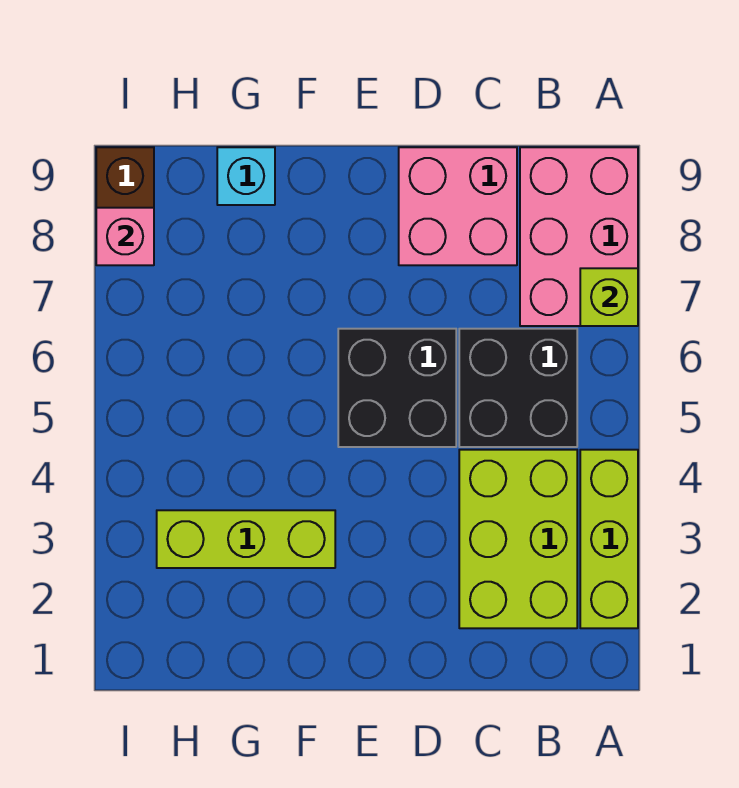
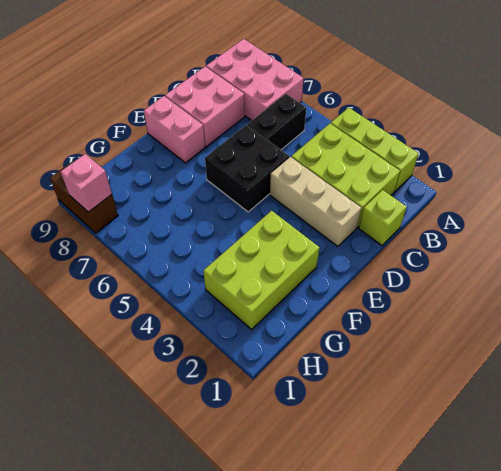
lime 1x1 brick [580,268,638,326] -> lime 1x1 brick moved to [359,190,407,245]
black 2x2 brick [459,329,577,447] -> black 1x2 brick [247,94,306,150]
none -> tan 1x3 brick [270,157,361,246]
none -> pink 1x2 brick [144,96,205,163]
lime 1x3 brick [157,510,335,568] -> lime 2x3 brick [203,211,320,329]
cyan 1x1 brick [217,147,275,205] -> none

